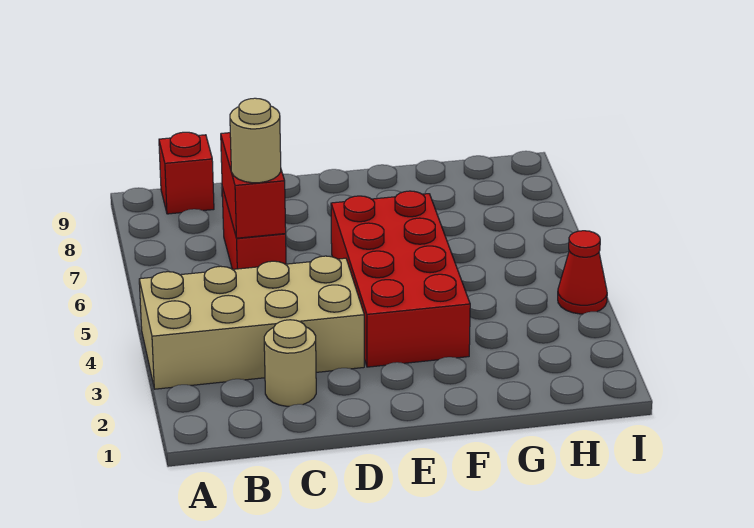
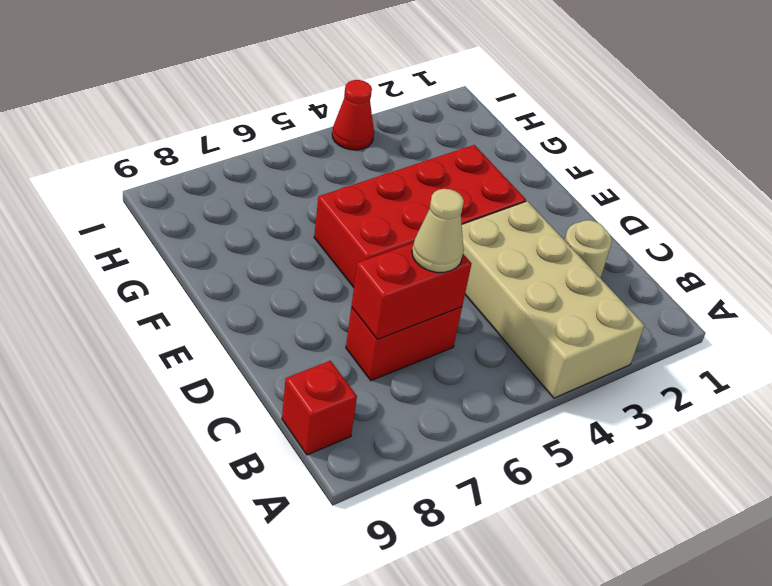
tan 1x1 round brick [230,98,281,183] -> tan 1x1 cone [412,189,464,272]

